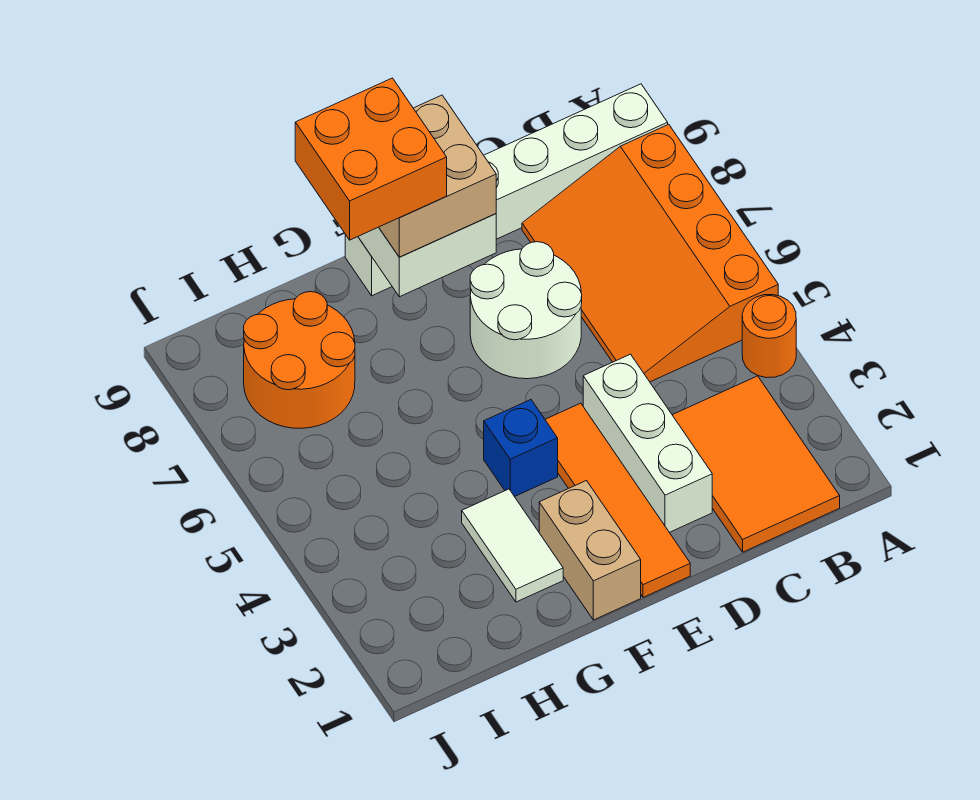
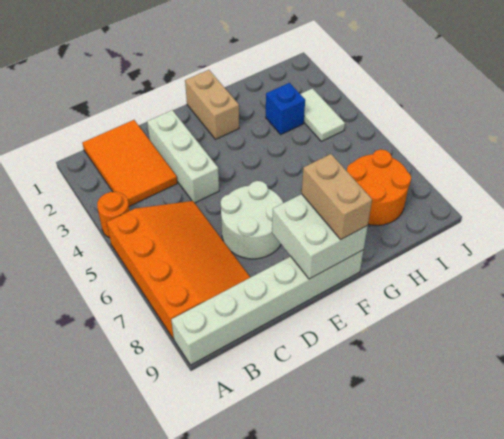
orange 1x4 tile [545,403,690,597] -> none
tan 2x2 brick [379,95,496,257] -> tan 1x2 brick [302,154,372,239]
blue 1x1 brick [484,400,558,497] -> blue 1x1 brick moved to [266,83,305,134]
orange 2x2 brick [295,78,447,240] -> none
white 1x2 tile [462,489,563,602] -> white 1x2 tile moved to [301,88,345,141]

